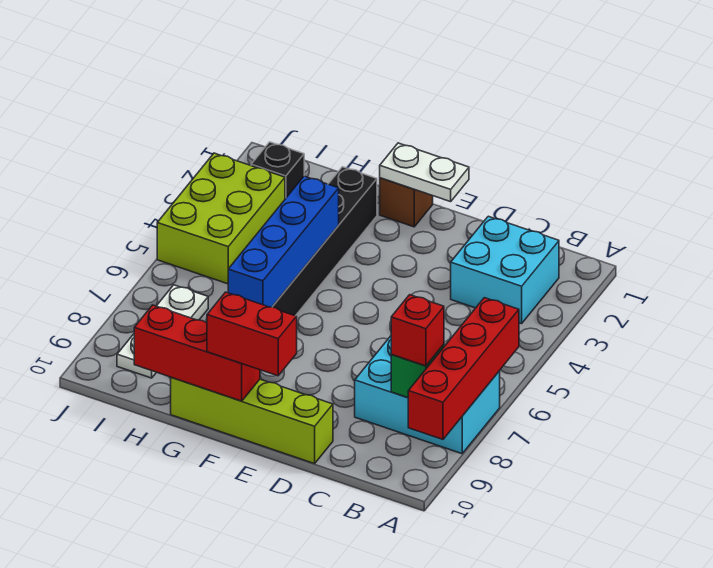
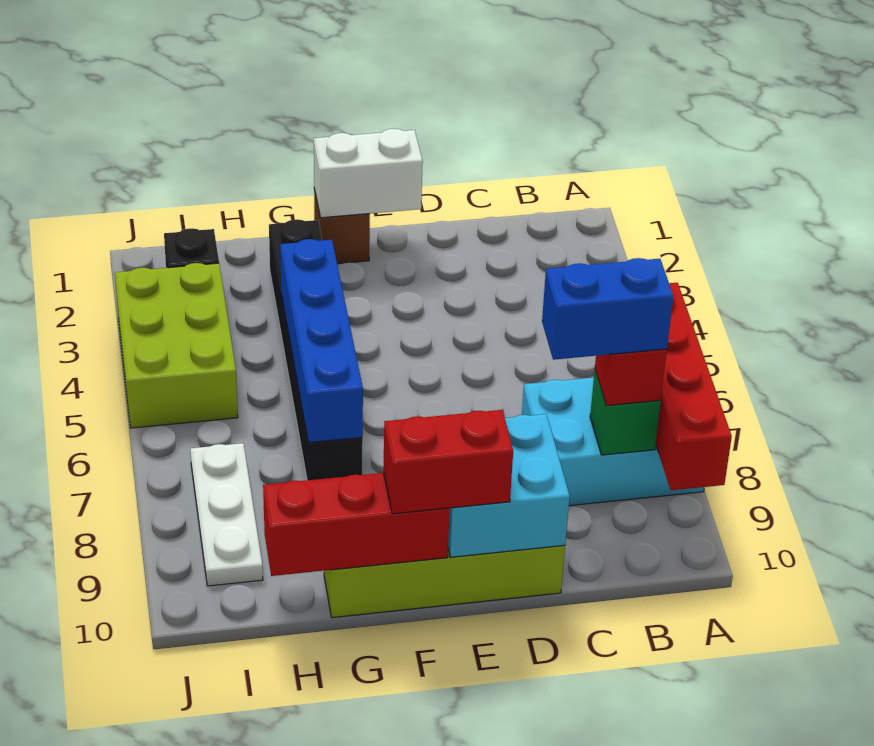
cyan 2x2 brick [451,216,559,324] -> cyan 2x2 brick moved to [448,414,570,557]
none -> blue 1x2 brick [542,258,673,360]
white 1x2 plate [380,143,469,202] -> white 1x2 brick [314,129,423,218]

